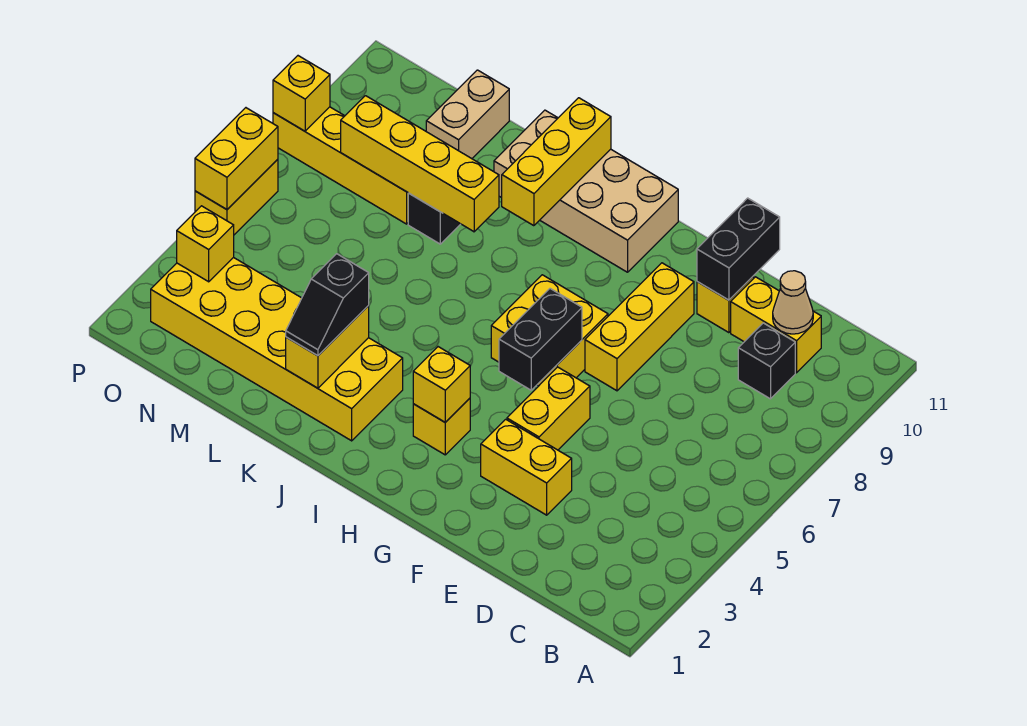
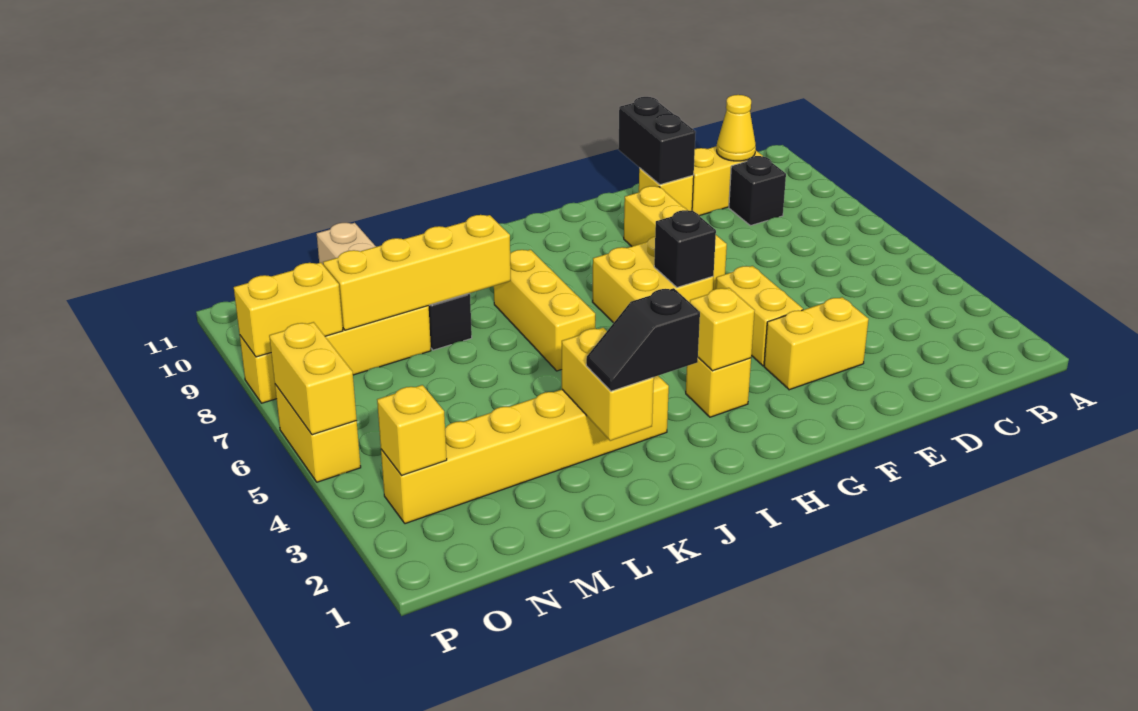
tan 1x1 cone [773,271,813,334] -> yellow 1x1 cone [717,95,756,161]
black 1x2 brick [499,289,582,390] -> black 1x1 brick [654,210,716,287]
tan 2x4 brick [494,110,678,272] -> none
yellow 2x6 brick [151,257,403,441] -> yellow 1x6 brick [381,376,669,524]
yellow 1x3 brick [502,98,611,226] -> yellow 1x3 brick moved to [494,250,595,371]
black 1x2 slope [286,254,369,356] -> black 1x2 slope turned to [586,288,700,391]
yellow 1x1 brick [273,56,330,131] -> yellow 1x2 brick [234,263,343,357]

